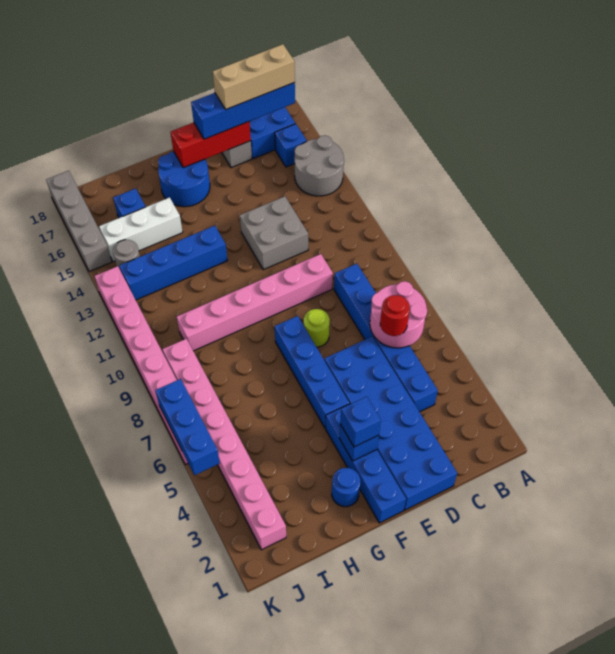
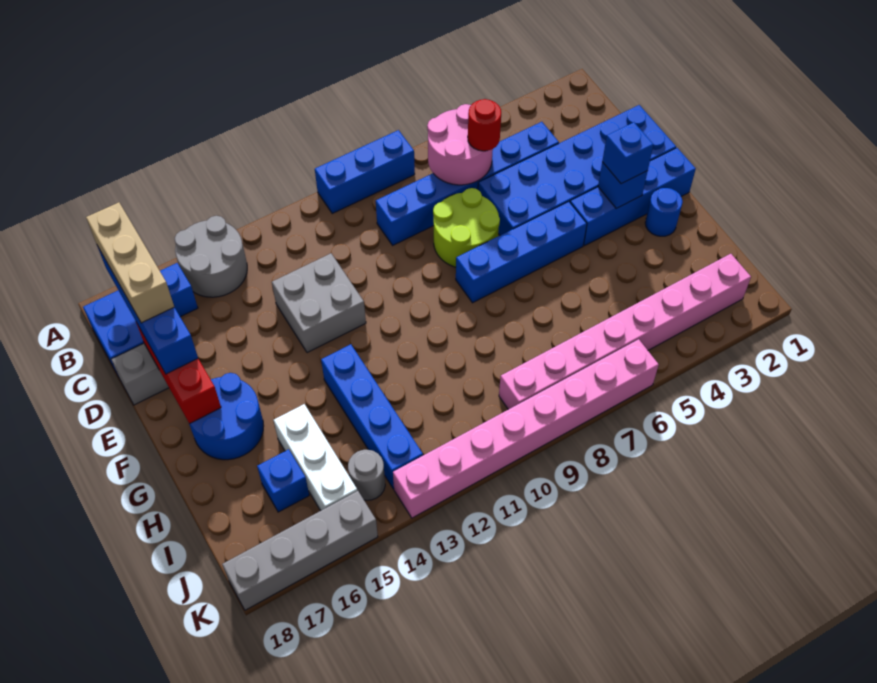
pink 1x6 brick [177,254,333,351] -> none
lime 1x1 round brick [304,309,330,347] -> lime 2x2 round brick [433,188,500,267]
blue 1x3 brick [155,379,220,475] -> blue 1x3 brick moved to [315,130,415,213]

